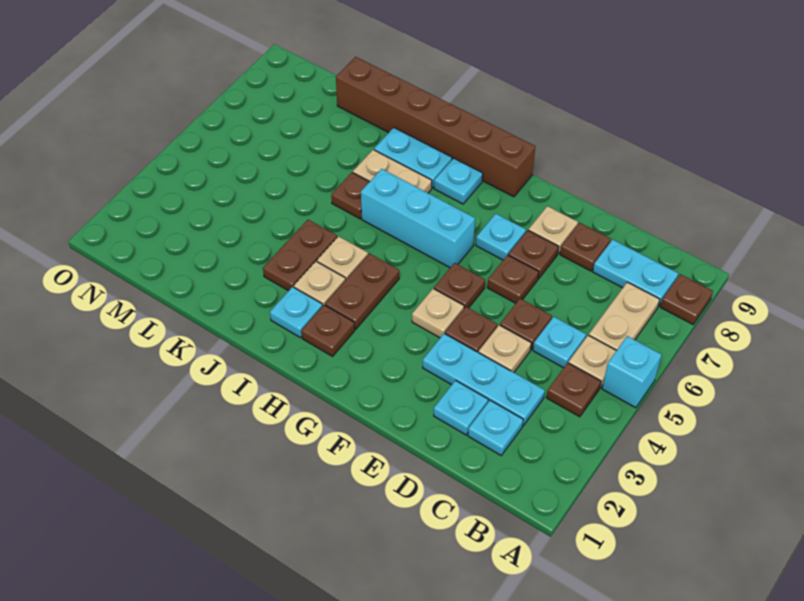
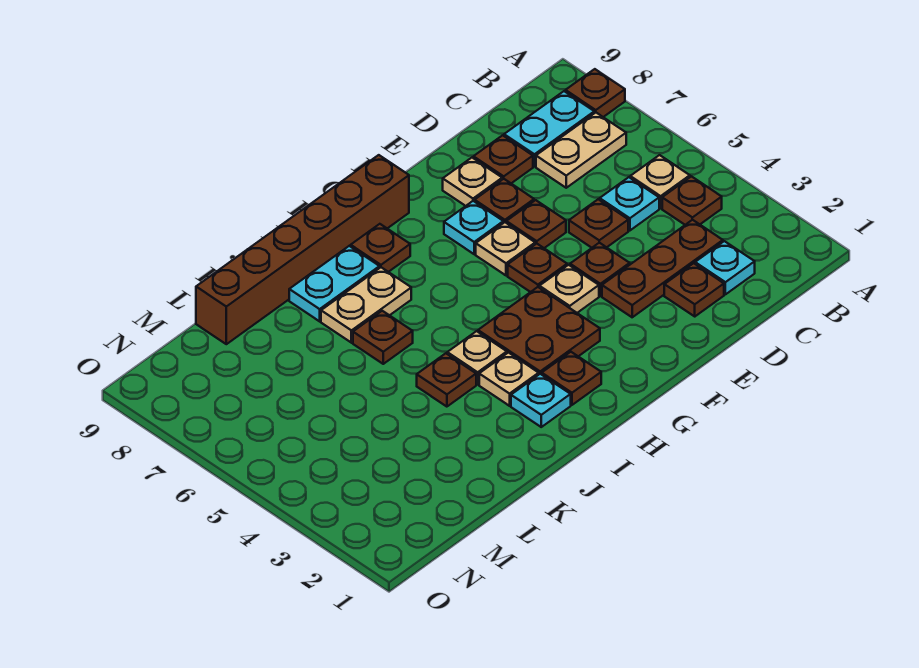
cyan 1x1 brick [602,336,662,408] -> none
tan 1x2 plate [589,282,660,350] -> tan 1x2 plate turned to [536,113,626,188]
cyan 1x3 plate [423,334,545,426] -> brown 1x3 plate [602,220,723,317]
cyan 1x1 plate [434,380,488,435] -> brown 1x1 plate [664,263,724,316]
tan 1x1 plate [478,325,531,372] -> tan 1x1 plate moved to [476,222,535,275]
cyan 1x3 brick [361,169,475,267] -> none
brown 1x2 plate [325,253,399,329] -> brown 2x2 plate [478,287,600,374]
cyan 1x1 plate [434,158,483,204] -> brown 1x1 plate [351,224,410,272]
brown 1x2 plate [263,220,337,291] -> brown 1x1 plate [417,353,476,407]

